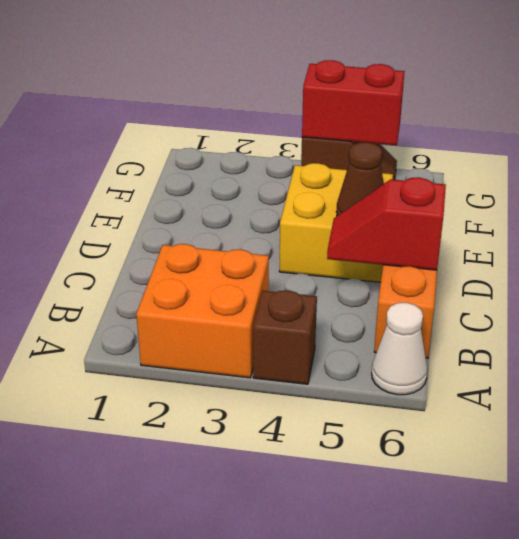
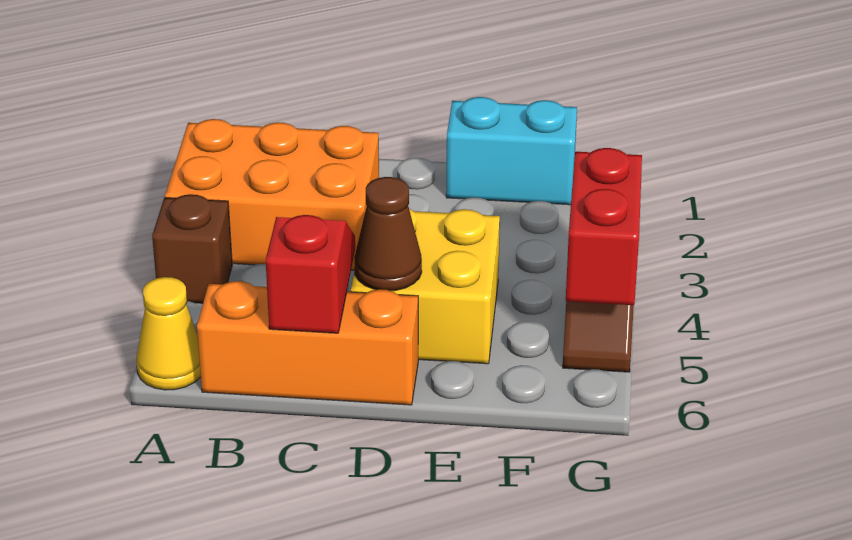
orange 2x2 brick [136,244,269,378] -> orange 2x3 brick [165,119,379,270]
white 1x1 cone [372,303,428,395] -> yellow 1x1 cone [137,277,201,390]
none -> cyan 1x2 brick [446,97,577,205]

